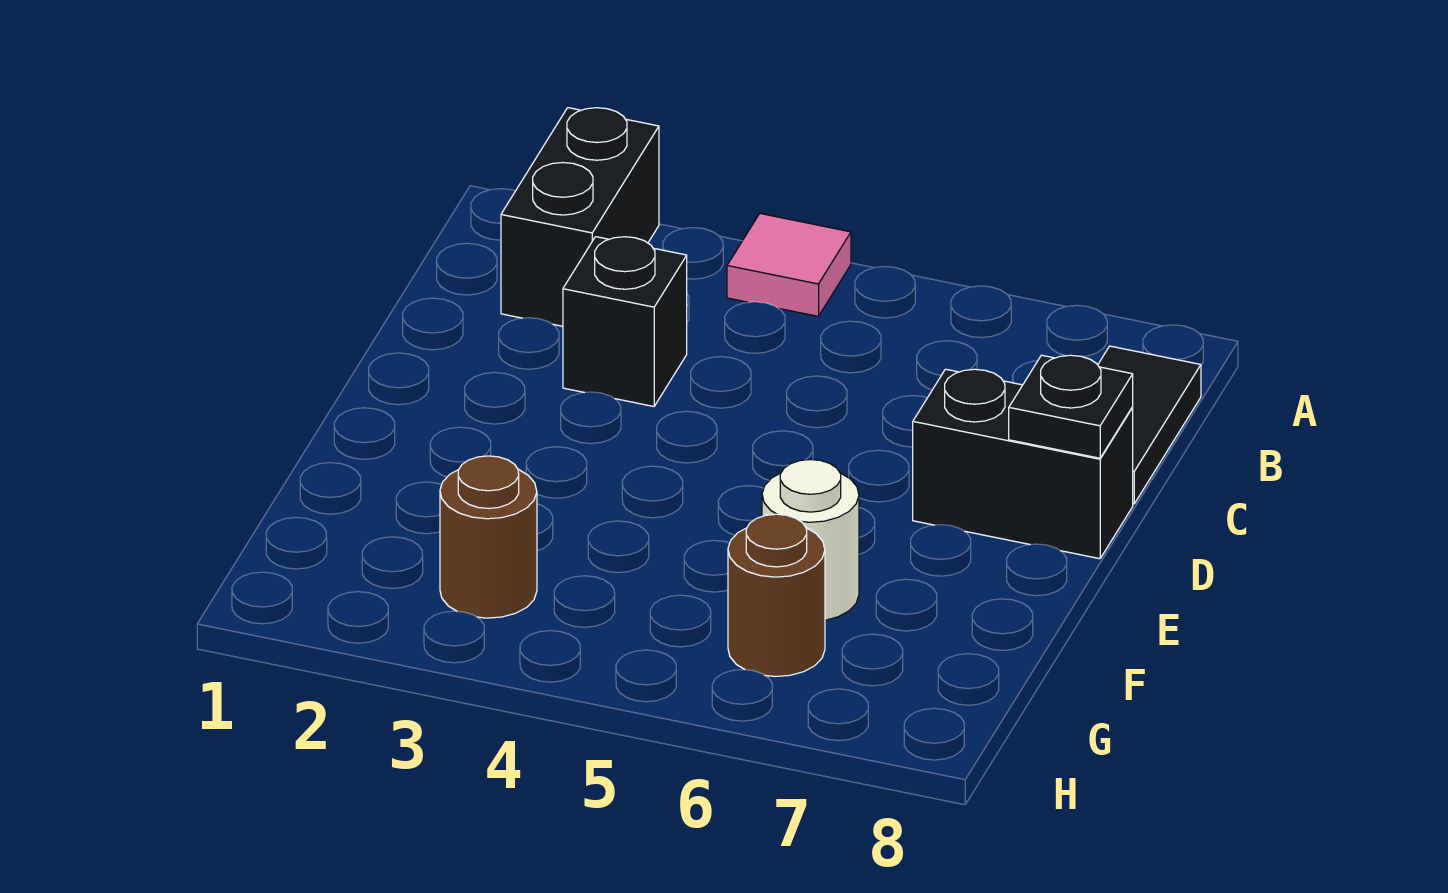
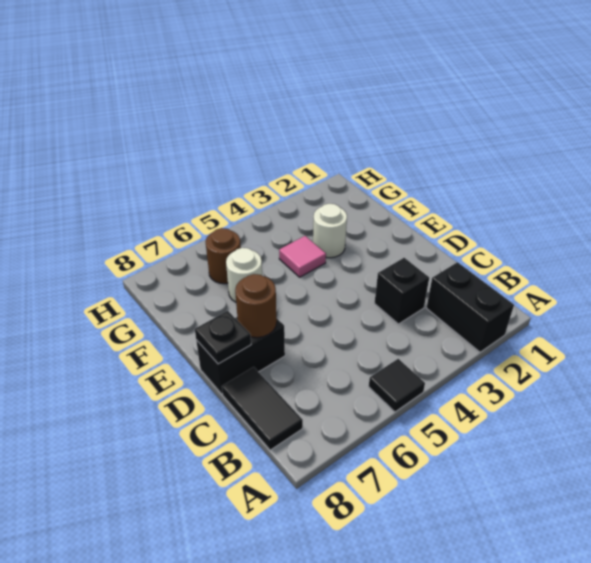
pink 1x1 tile [727,214,851,316] -> pink 1x1 tile moved to [279,236,326,277]
none -> black 1x1 tile [369,359,425,412]
none -> white 1x1 round brick [313,204,347,258]
brown 1x1 round brick [440,456,537,618] -> brown 1x1 round brick moved to [235,274,277,338]

